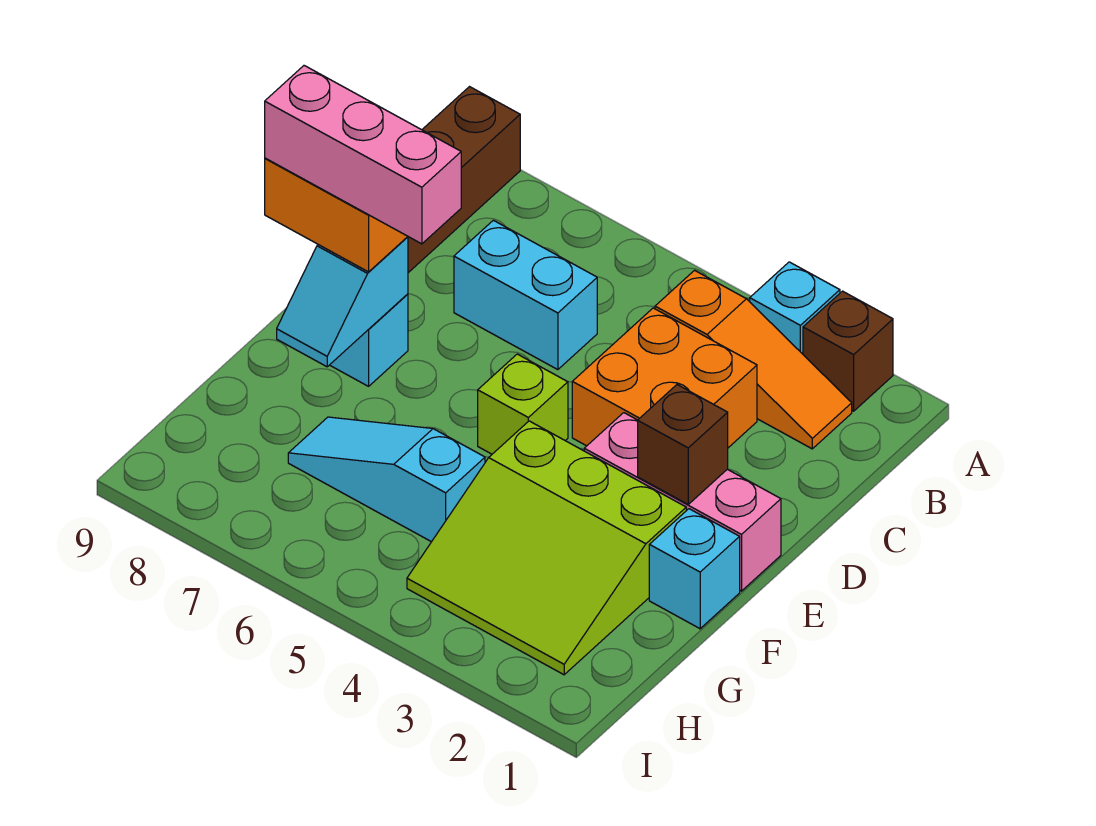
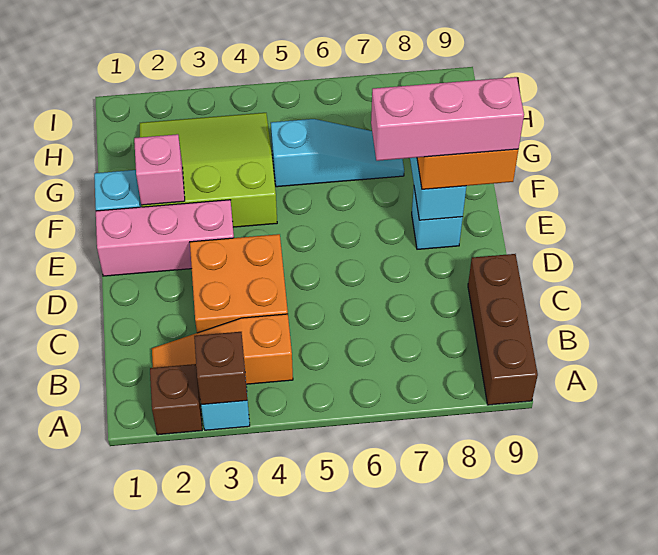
cyan 1x2 brick [454,220,597,370] -> none
brown 1x1 brick [638,385,728,504] -> brown 1x1 brick moved to [194,332,247,405]
lime 1x1 brick [478,354,568,454] -> none
none -> pink 1x1 brick [134,134,185,205]

